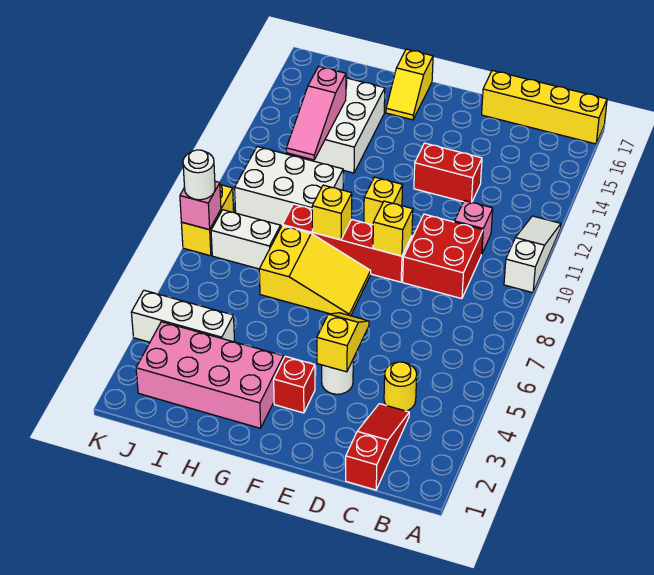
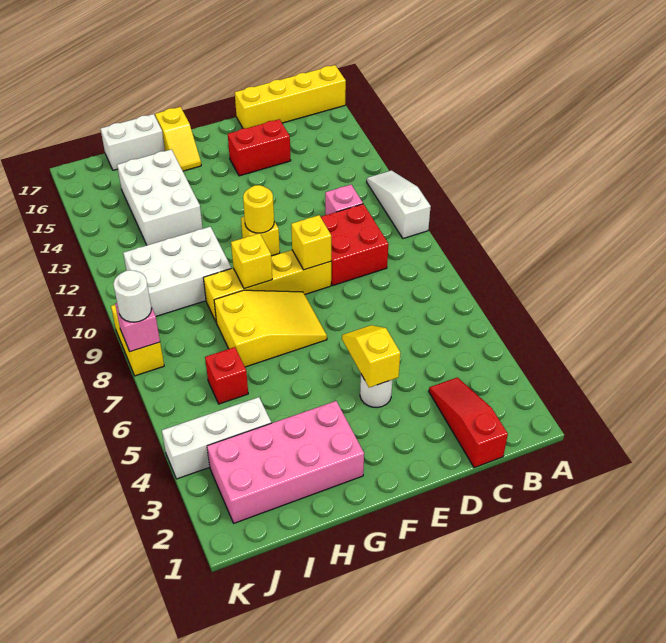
yellow 1x1 round brick [384,362,417,411] -> yellow 1x1 round brick moved to [243,185,274,233]
red 1x2 brick [414,143,482,202] -> red 1x2 brick moved to [228,119,291,176]
red 1x4 brick [282,204,412,282] -> yellow 1x4 brick [203,250,331,323]
red 1x1 brick [274,356,315,413] -> red 1x1 brick moved to [205,347,248,404]
white 1x2 brick [211,210,281,269] -> white 1x2 brick moved to [101,114,165,170]
pink 1x3 slope [286,66,346,160] -> none

